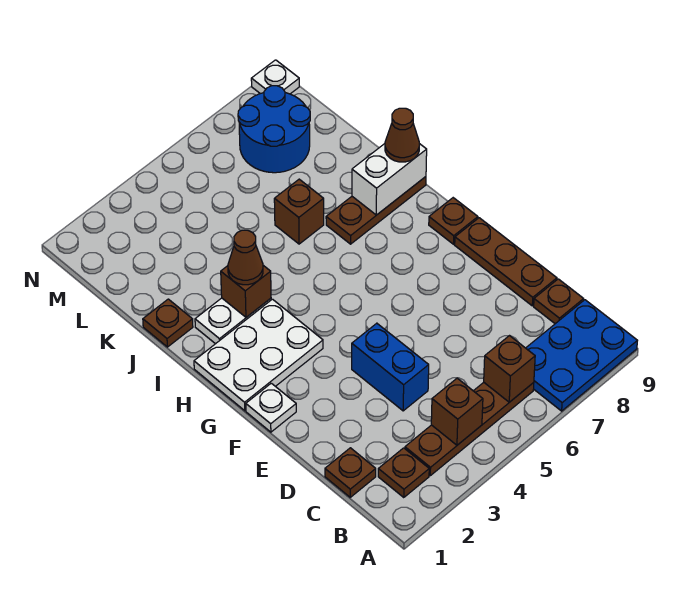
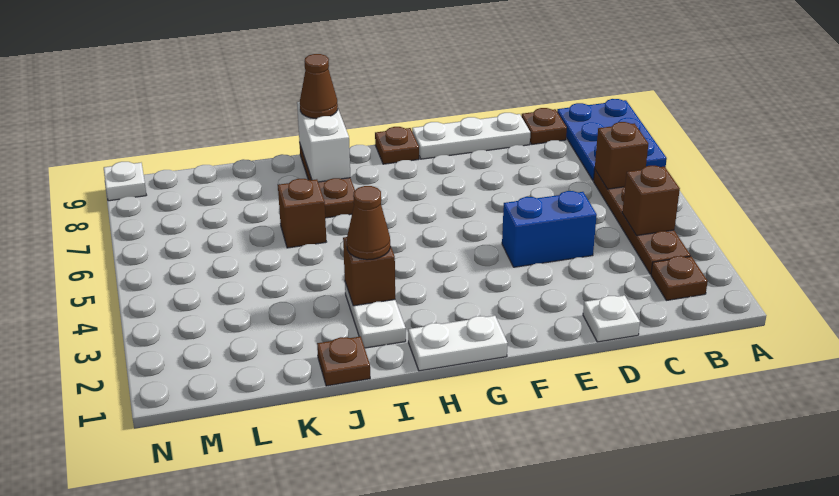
brown 1x1 plate [325,448,376,497] -> none
brown 1x3 plate [455,218,557,306] -> white 1x3 plate [412,113,530,159]
white 1x1 plate [246,383,296,432] -> white 1x1 plate moved to [583,295,640,342]
white 2x3 plate [194,299,323,411] -> white 1x2 plate [408,316,508,371]
blue 2x2 round brick [238,86,310,173] -> none

